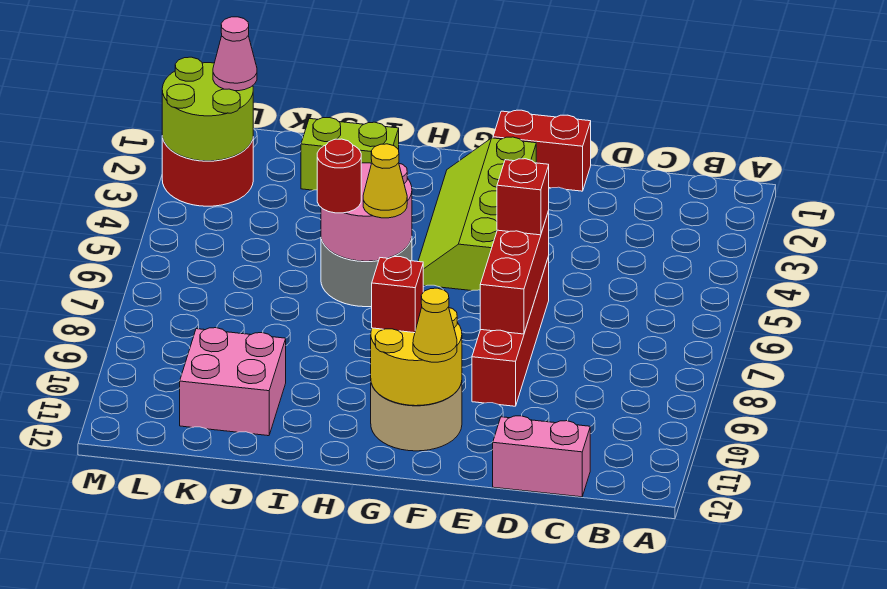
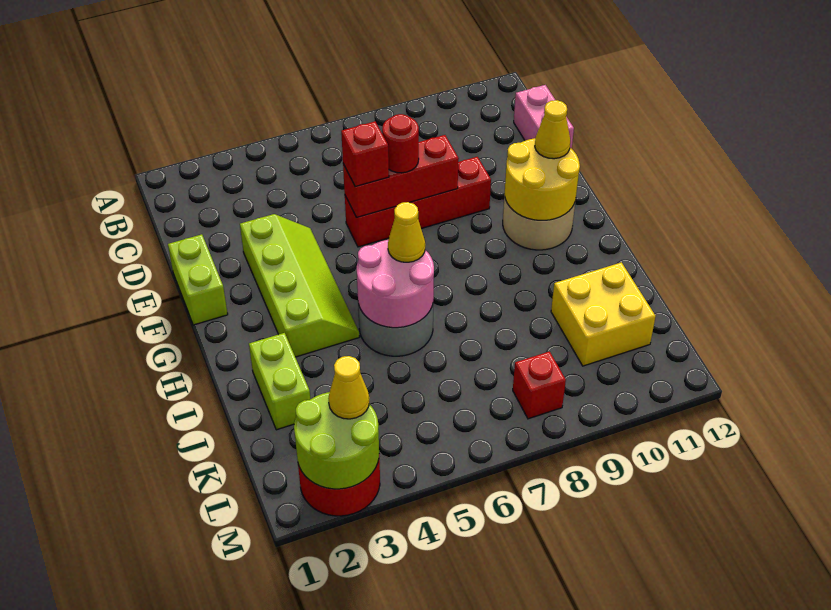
red 1x2 brick [493,110,591,191] -> lime 1x2 brick [168,234,228,325]
lime 2x4 slope [418,137,536,291] -> lime 2x4 slope turned to [240,214,359,357]
red 1x1 brick [372,257,423,333] -> red 1x1 brick moved to [513,352,566,419]
red 1x1 round brick [317,139,361,213] -> red 1x1 round brick moved to [382,114,419,173]
pink 2x2 brick [180,328,286,436] -> yellow 2x2 brick [551,262,656,366]
pink 1x1 cone [213,17,257,91] -> none
none -> yellow 1x1 cone [328,356,369,419]

